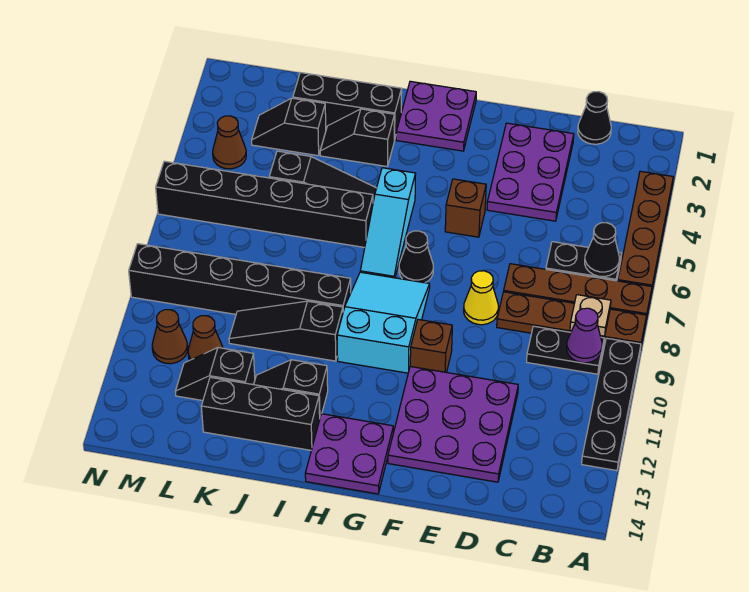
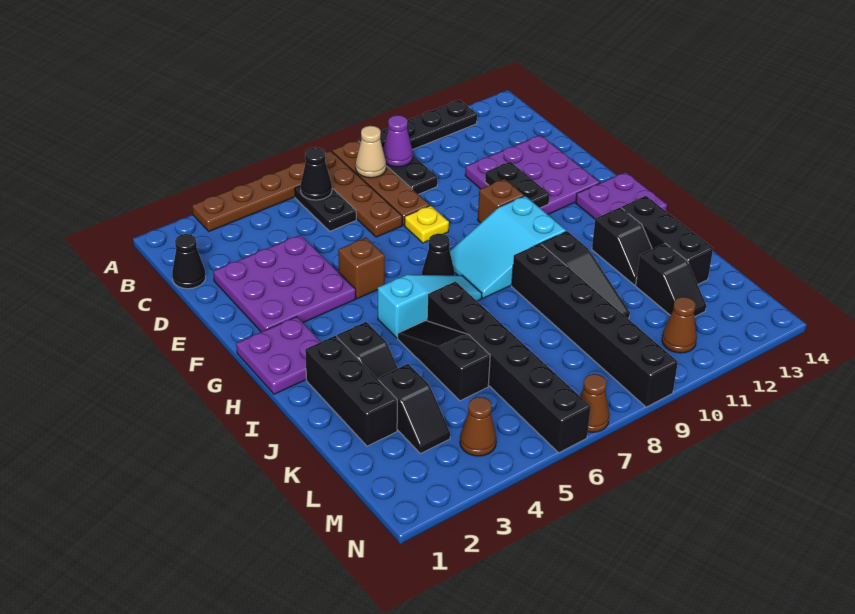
tan 1x1 plate [570,295,611,336] -> tan 1x1 cone [356,126,386,178]
purple 2x3 plate [487,123,574,221] -> purple 3x3 plate [213,235,356,332]
yellow 1x1 cone [464,271,498,325] -> yellow 1x1 plate [405,206,449,243]
none -> black 1x2 plate [485,162,550,208]
brown 1x1 cone [188,316,223,360] -> brown 1x1 cone moved to [580,374,609,432]

